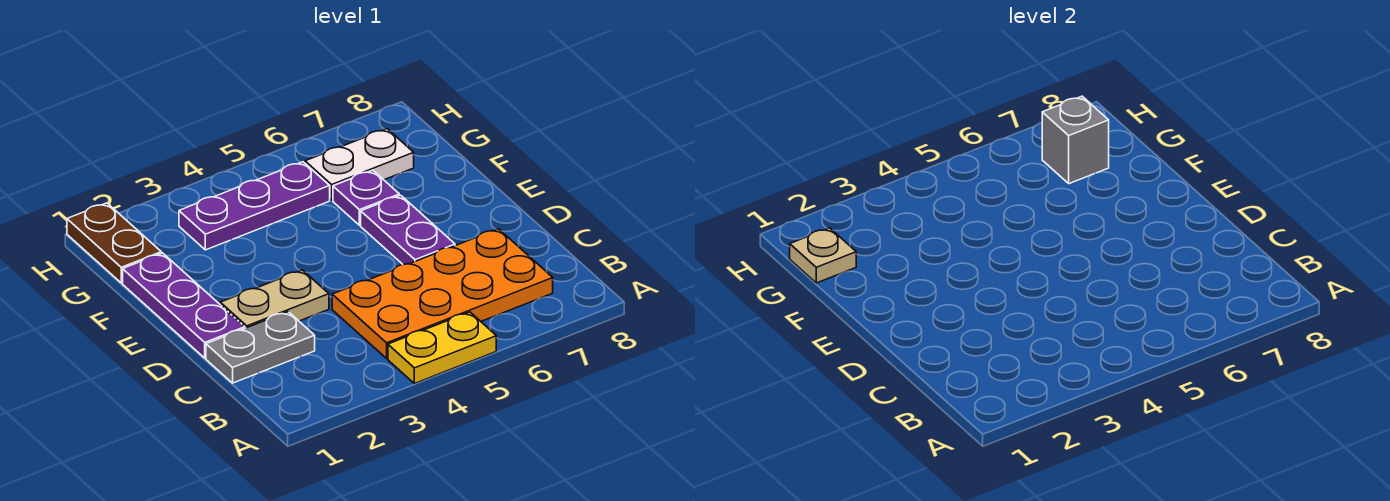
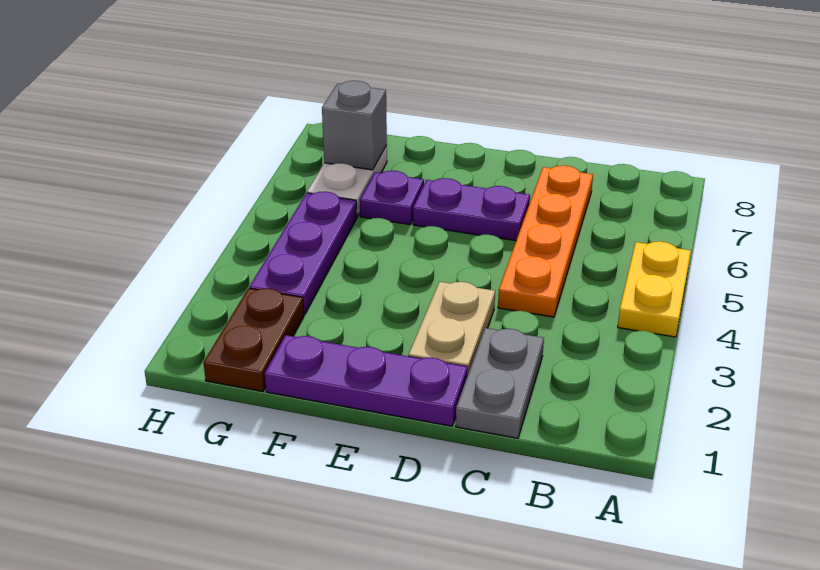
orange 2x4 plate [332,229,553,358] -> orange 1x4 plate [498,165,593,317]
brown 1x2 plate [67,203,161,283] -> brown 1x2 plate turned to [203,288,304,391]
tan 1x1 plate [790,228,856,283] -> none

